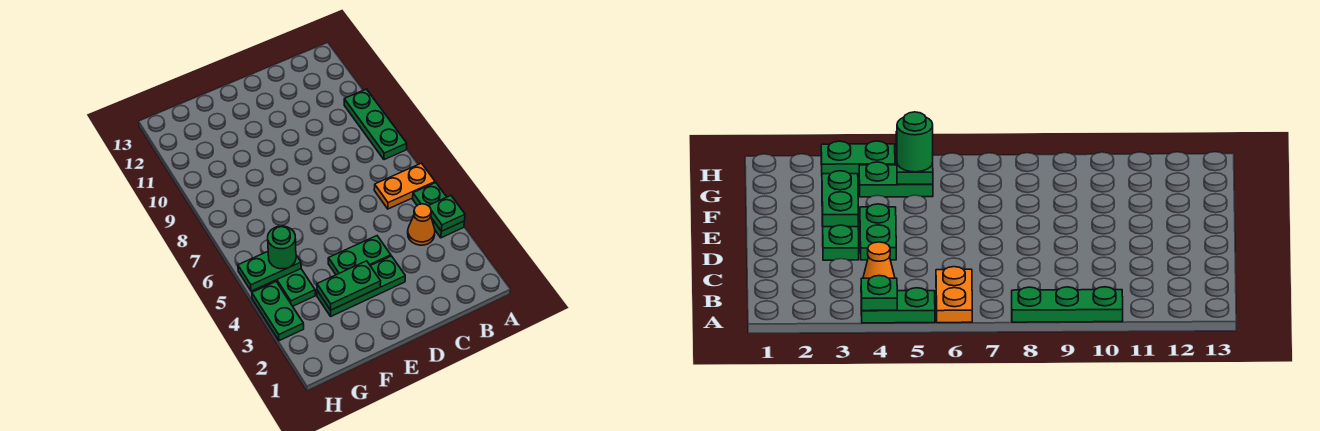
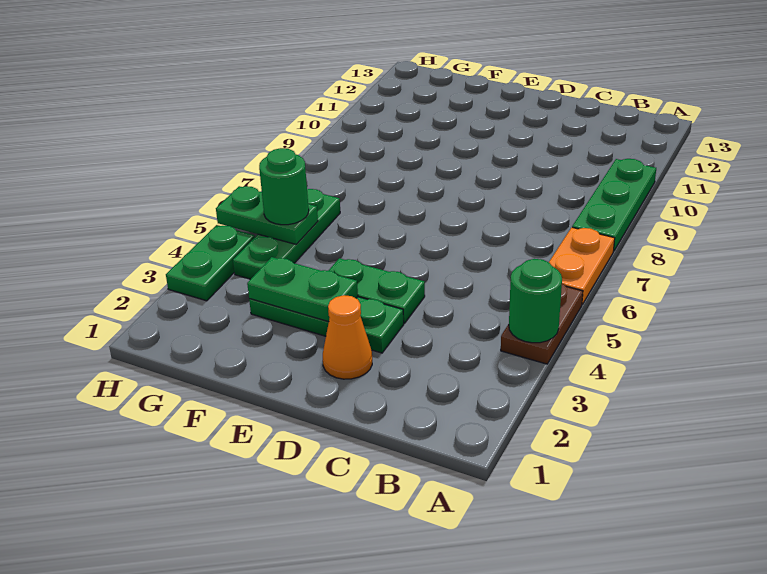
green 1x2 plate [413,183,464,238] -> brown 1x2 plate [501,283,583,364]
green 1x1 plate [428,195,465,231] -> green 1x1 round brick [509,259,562,343]
orange 1x2 plate [374,163,435,209] -> orange 1x2 plate turned to [549,227,615,305]
orange 1x1 cone [408,204,435,245] -> orange 1x1 cone moved to [323,295,372,379]
green 1x2 plate [274,269,315,306] -> green 1x3 plate [233,189,340,279]

